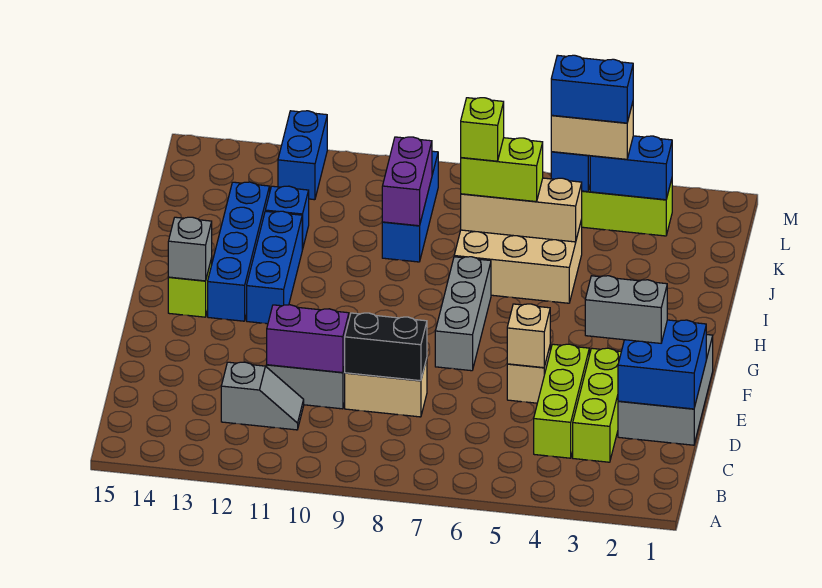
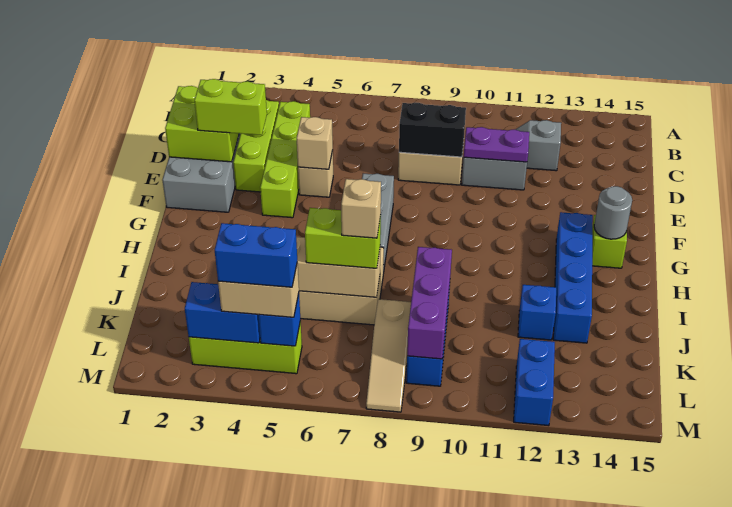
lime 1x3 brick [534,344,589,458] -> lime 1x4 brick [260,101,310,218]
blue 2x2 brick [618,320,706,409] -> lime 2x2 brick [165,86,239,162]
purple 1x2 brick [267,305,349,373] -> purple 1x2 plate [464,127,529,162]
grey 1x2 brick [585,276,667,343] -> lime 1x2 brick [194,79,267,135]
blue 1x3 brick [247,211,302,324] -> none
grey 1x1 brick [168,217,212,281] -> grey 1x1 round brick [594,186,632,239]
lime 1x1 brick [461,98,504,161] -> tan 1x1 brick [341,179,381,238]
purple 1x2 brick [382,137,432,226] -> purple 1x3 brick [407,247,452,359]
none -> tan 1x3 slope [366,299,411,412]

